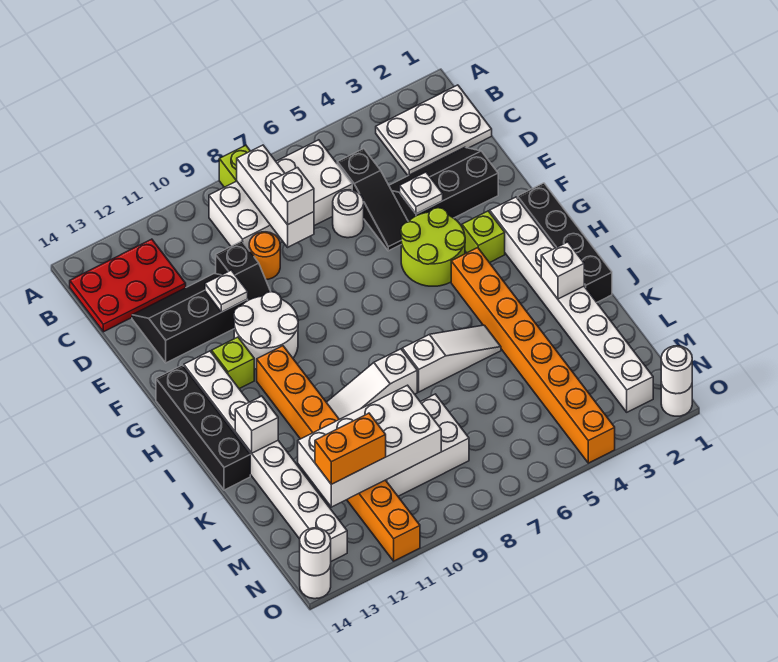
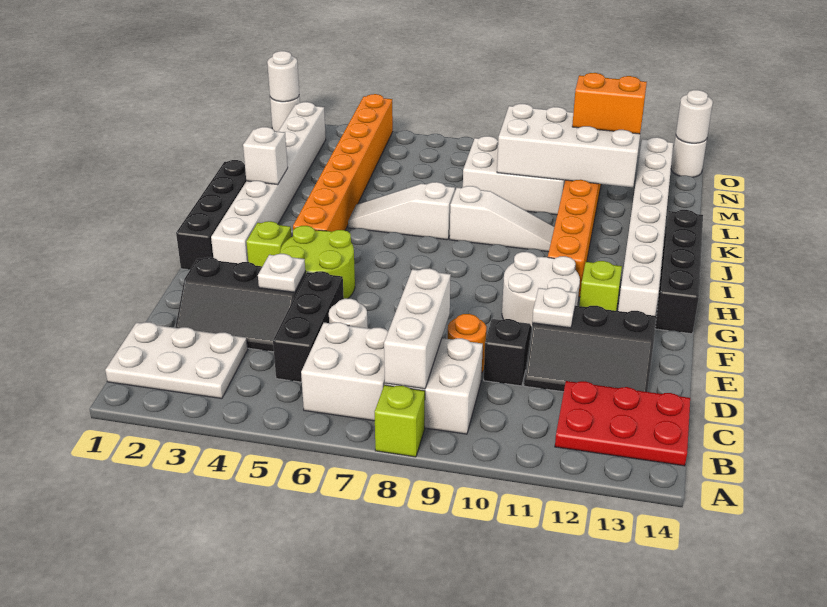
black 1x3 slope [337,149,408,251] -> black 1x3 brick [273,271,344,382]
white 1x1 brick [271,168,314,225] -> none
white 1x1 brick [235,396,278,453] -> none

